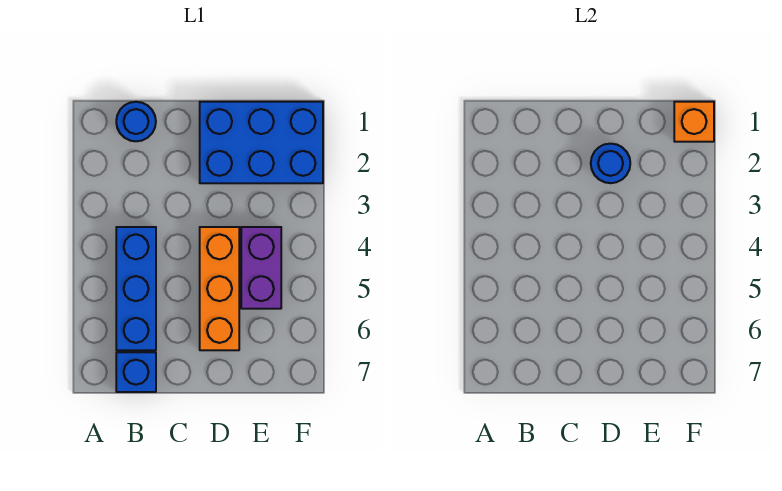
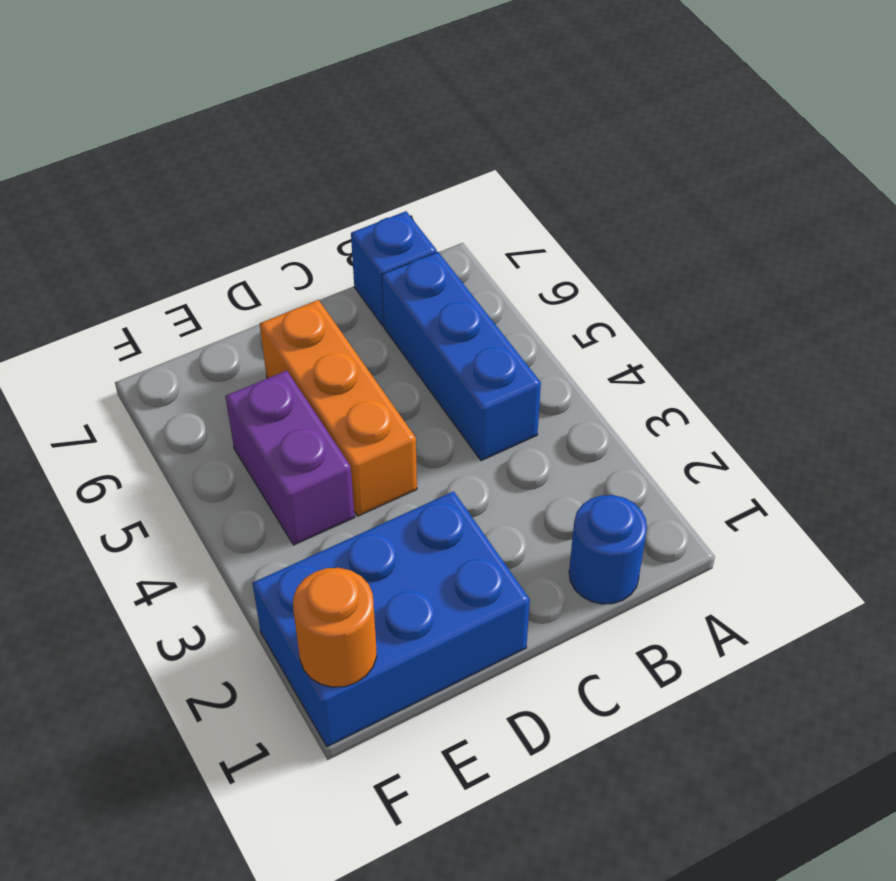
blue 1x1 round brick [591,144,630,183] -> none
orange 1x1 brick [674,102,714,142] -> orange 1x1 round brick [293,568,377,687]

